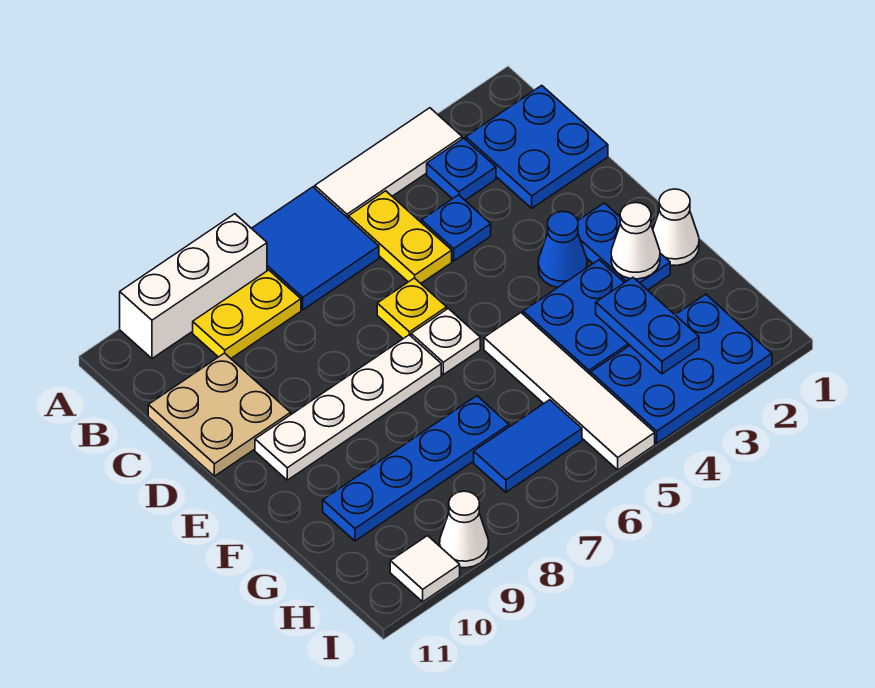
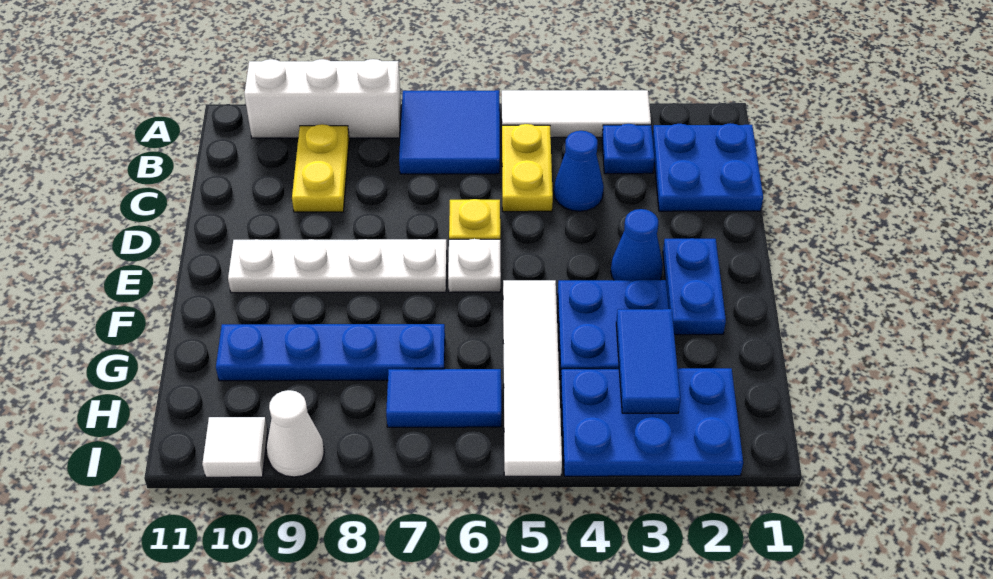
yellow 1x2 plate [193,270,301,358] -> yellow 1x2 plate turned to [292,124,349,212]
blue 1x1 plate [421,195,491,261] -> blue 1x1 cone [554,131,604,211]
tan 2x2 plate [148,353,291,476] -> none
white 1x1 cone [653,189,699,266] -> none
white 1x1 cone [611,203,660,279] -> none
blue 1x2 plate [596,277,699,374] -> blue 1x2 tile [616,309,680,413]

